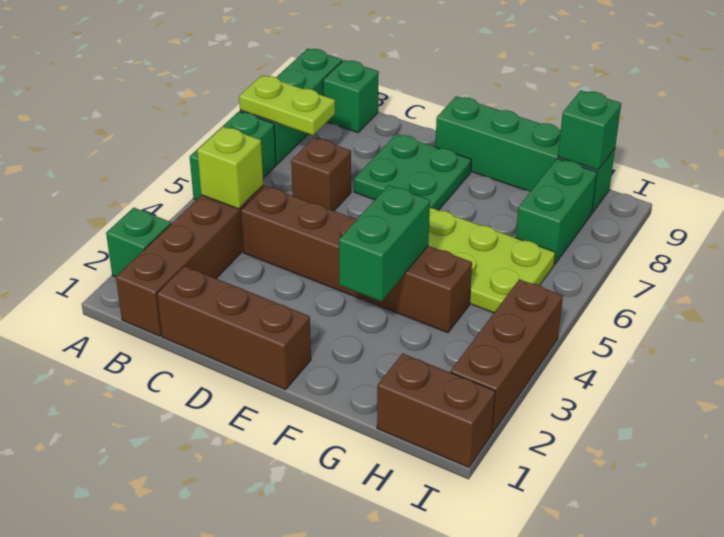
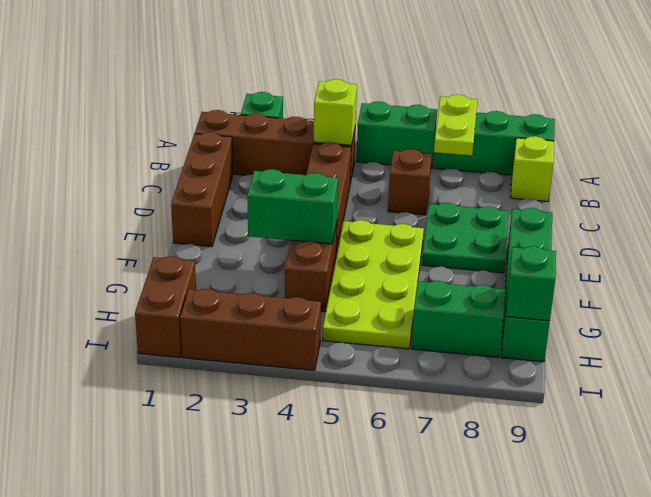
green 1x1 brick [323,60,379,133] -> lime 1x1 brick [511,136,554,201]

